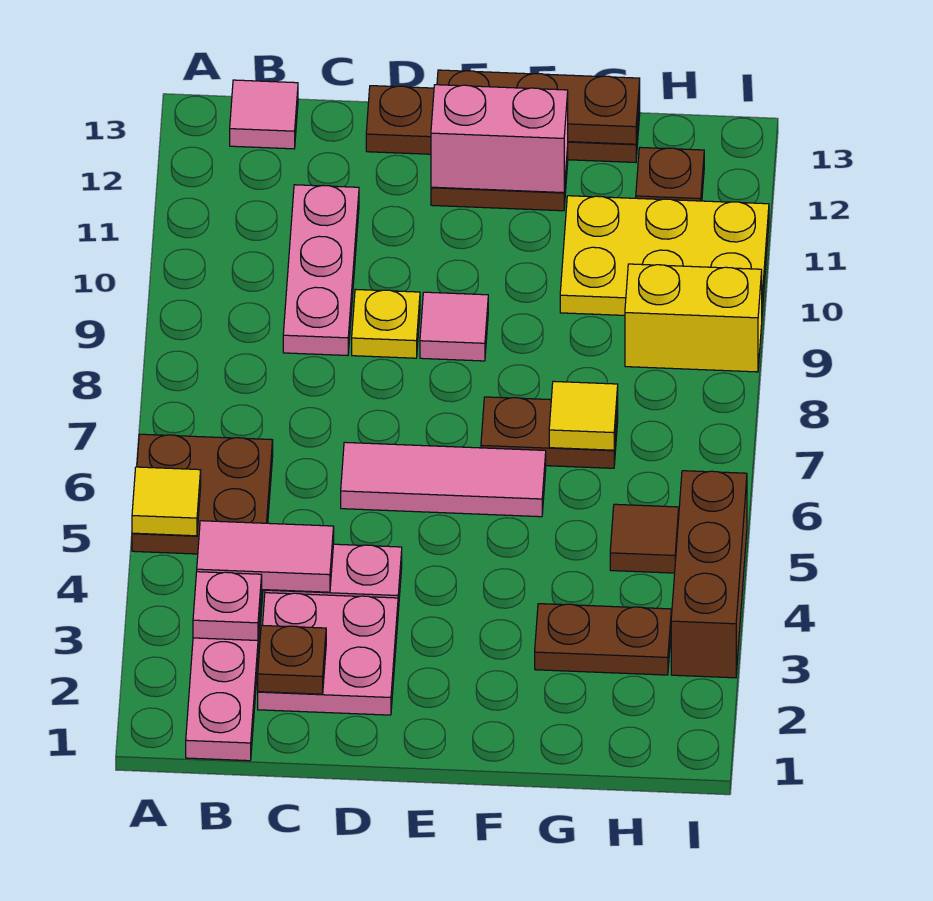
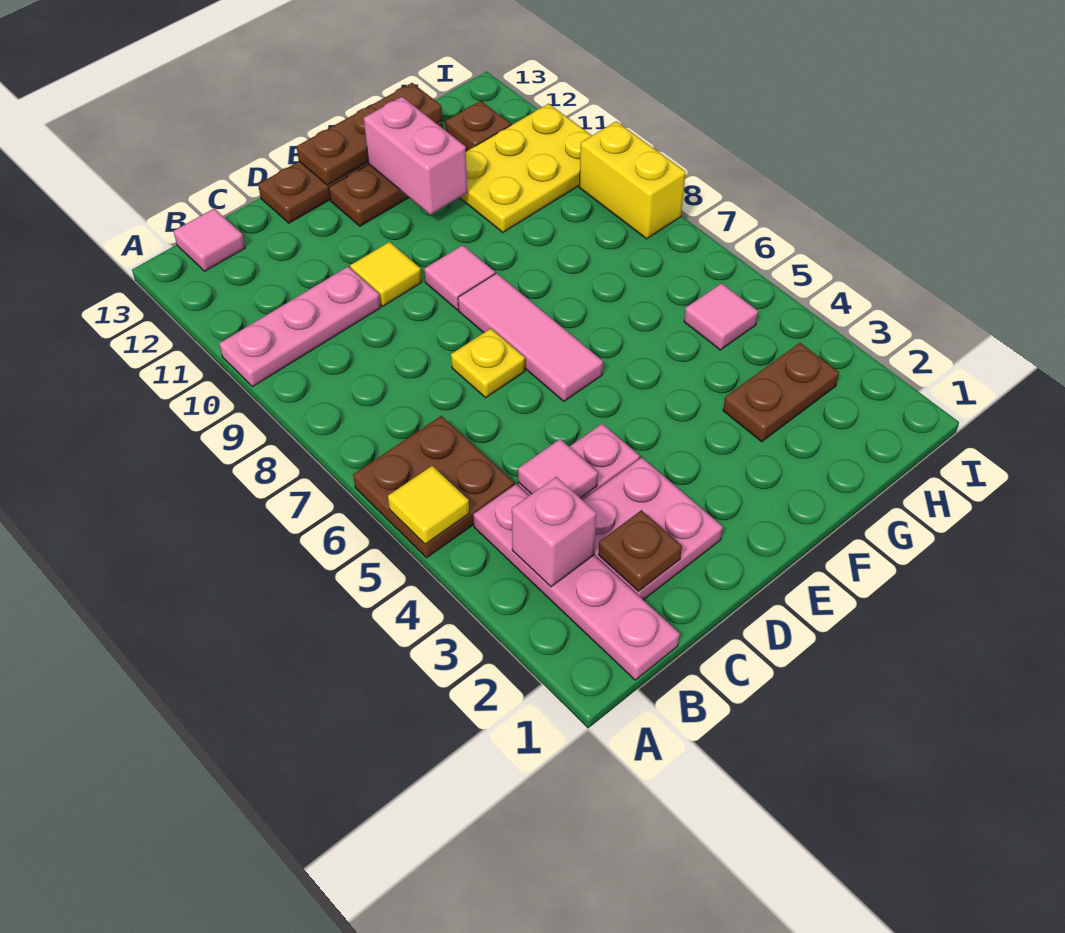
pink 1x1 plate [193,572,262,640] -> pink 1x1 brick [512,477,596,587]
pink 1x2 tile [197,521,334,592] -> pink 1x1 tile [518,439,598,498]
pink 1x3 plate [283,185,359,356] -> pink 1x3 plate turned to [219,267,381,387]
pink 1x3 tile [341,442,546,517] -> pink 1x3 tile turned to [458,273,603,401]
yellow 1x1 plate [352,289,420,358] -> yellow 1x1 plate moved to [451,329,525,398]
pink 1x2 brick [431,85,568,193] -> pink 1x2 brick turned to [364,97,467,215]
brown 1x2 plate [481,397,618,468] -> none
yellow 1x1 tile [549,381,618,450] -> yellow 1x1 tile moved to [350,242,422,306]
brown 1x1 tile [610,504,679,573] -> pink 1x1 tile [684,283,758,350]
yellow 1x2 brick [625,264,762,372] -> yellow 1x2 brick turned to [579,121,686,239]
brown 1x3 brick [671,471,747,678] -> none

